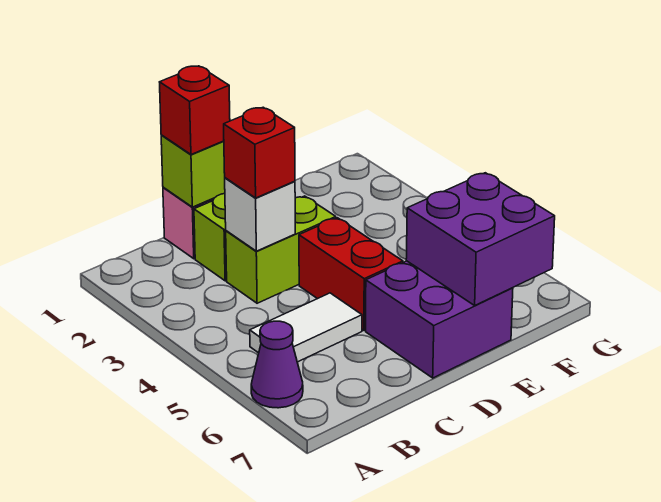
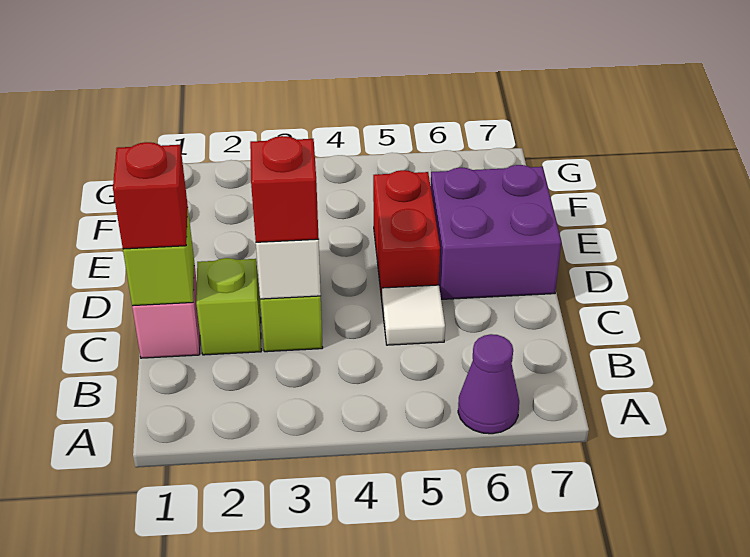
white 1x2 tile [250,293,362,362] -> white 1x1 tile [382,285,445,345]
red 1x2 brick [299,218,403,330] -> red 1x2 brick turned to [373,170,440,299]
purple 2x2 brick [406,173,555,305] -> none

